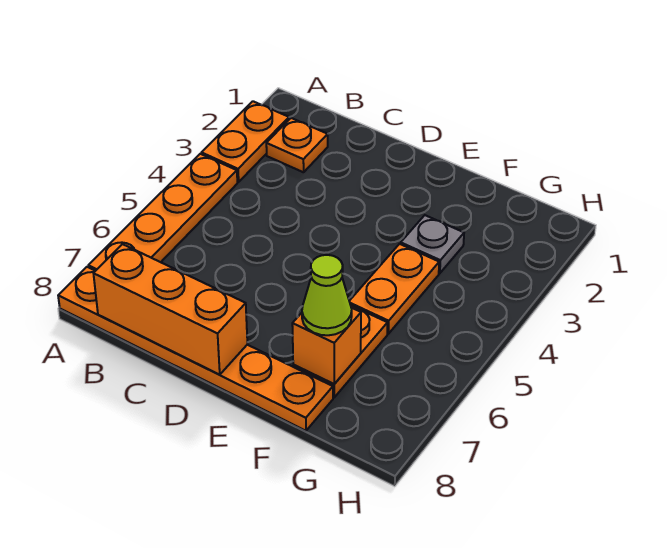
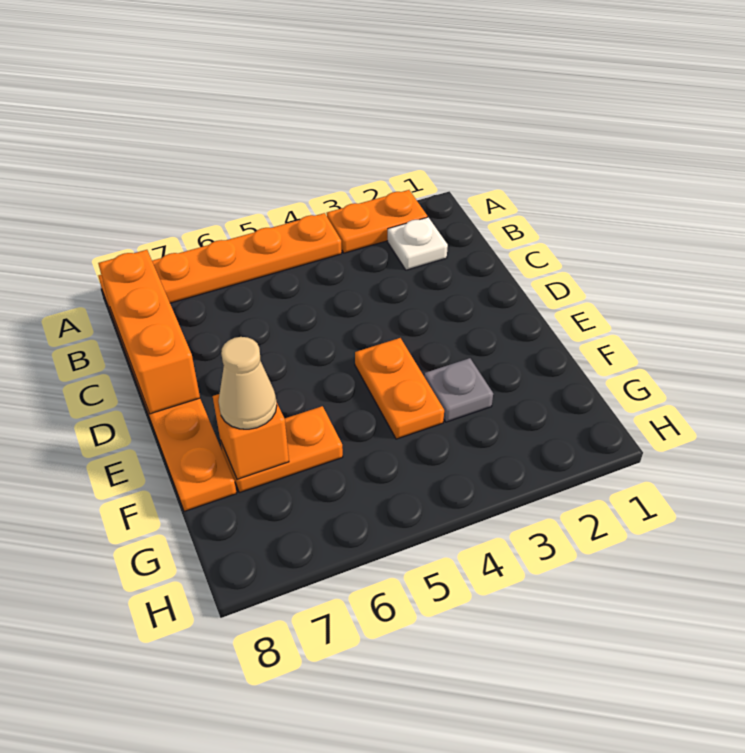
orange 1x1 plate [266,118,328,172] -> white 1x1 plate [388,217,448,270]
orange 1x2 plate [349,244,439,334] -> orange 1x2 plate turned to [355,338,444,439]
lime 1x1 cone [302,255,352,335] -> tan 1x1 cone [218,337,277,429]

